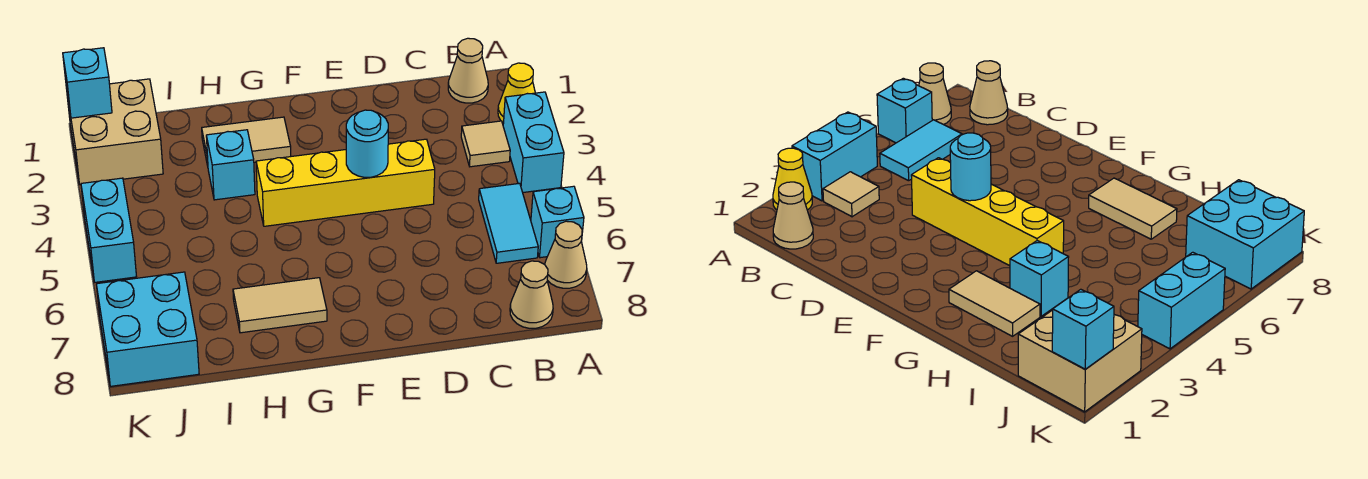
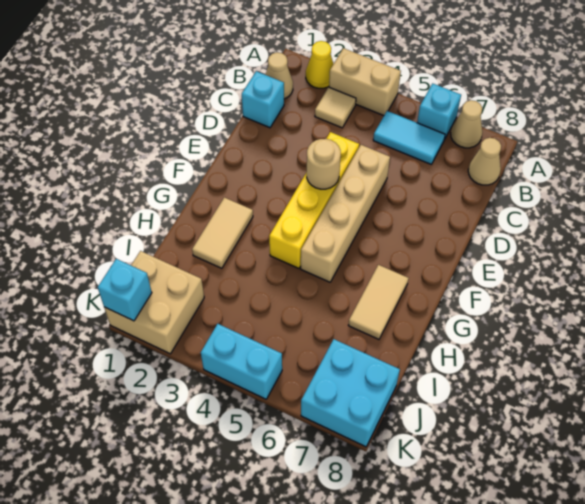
cyan 1x2 brick [503,92,564,192] -> tan 1x2 brick [329,48,401,116]
none -> tan 1x4 brick [301,145,390,282]
cyan 1x1 round brick [346,110,388,177] -> tan 1x1 round brick [307,139,341,189]
cyan 1x1 brick [206,130,255,200] -> cyan 1x1 brick moved to [242,71,284,128]

